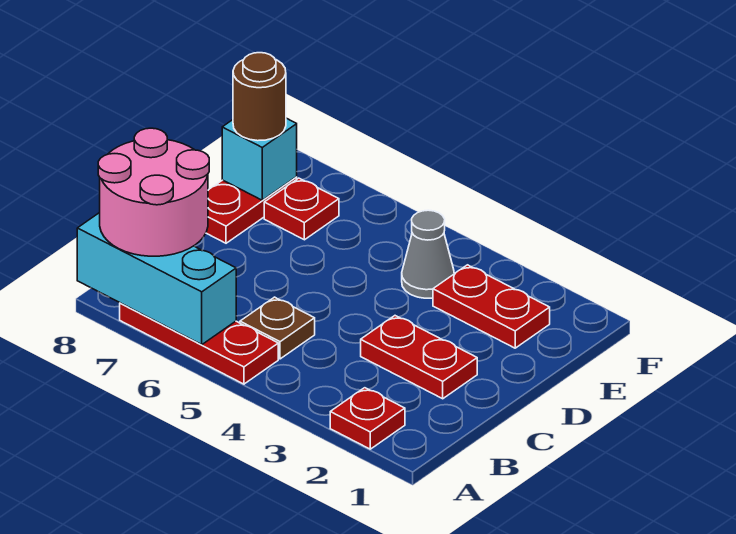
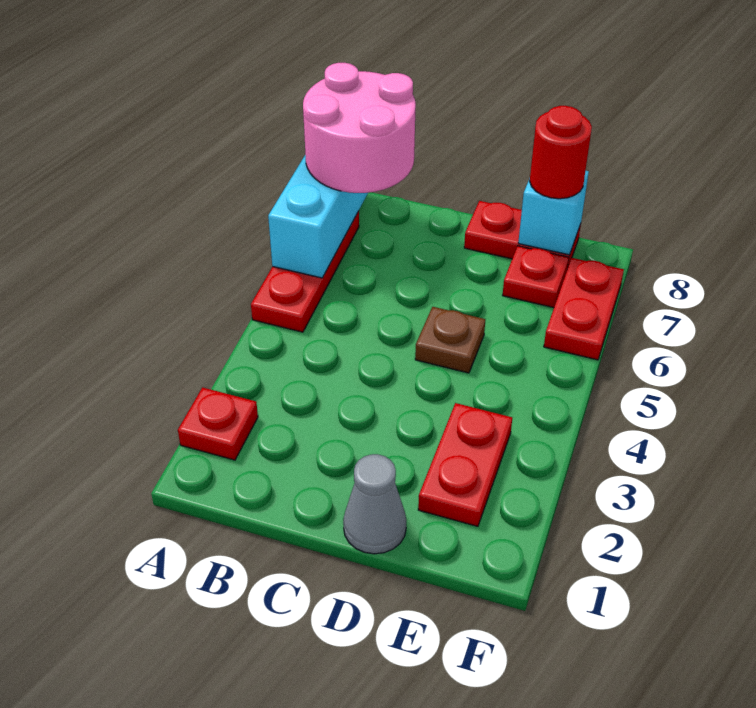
brown 1x1 plate [240,297,315,359] -> brown 1x1 plate moved to [415,307,485,373]
red 1x2 plate [361,316,477,399] -> red 1x2 plate moved to [544,258,624,360]
grey 1x1 cone [402,210,454,298] -> grey 1x1 cone moved to [343,454,406,554]
brown 1x1 round brick [233,53,286,141] -> red 1x1 round brick [530,106,592,199]

